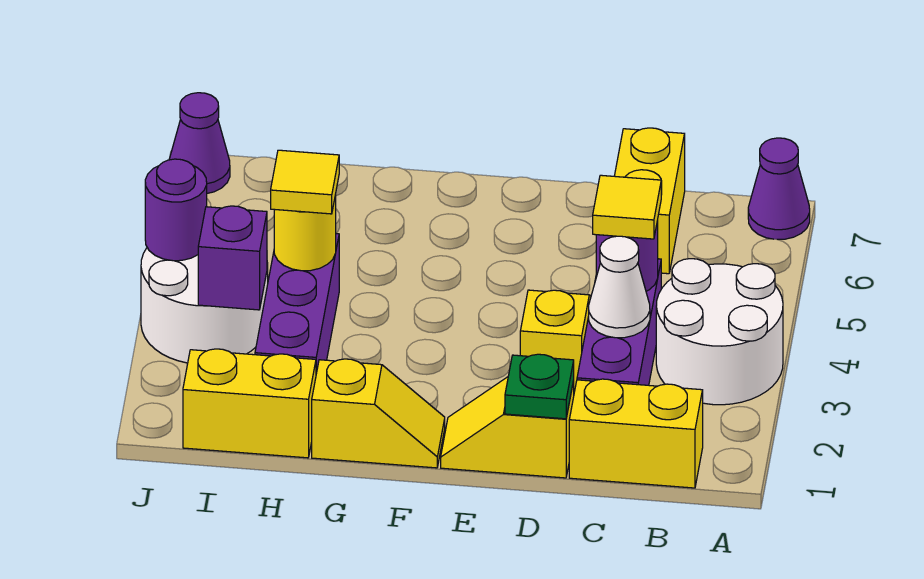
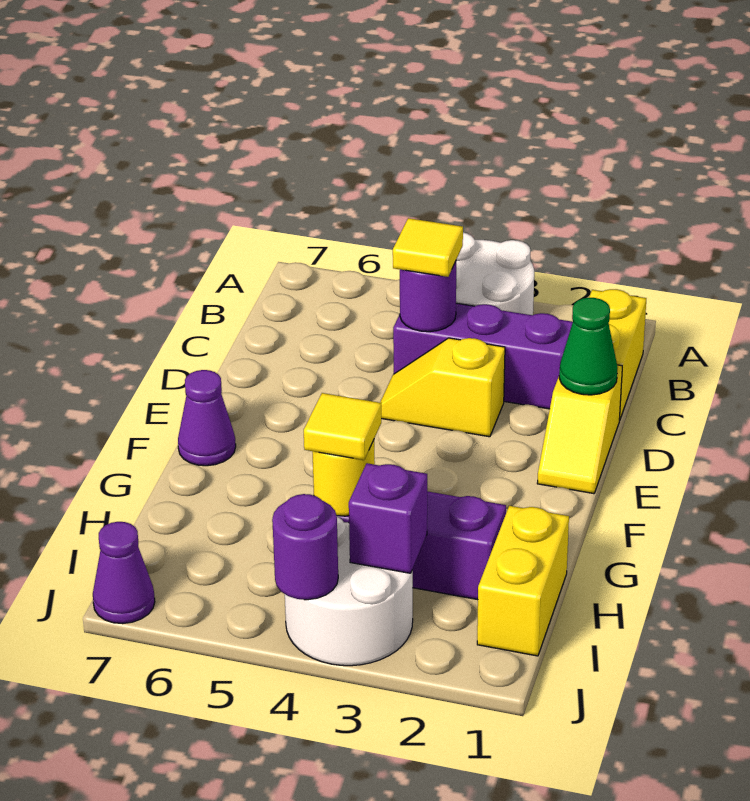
purple 1x1 cone [748,138,810,239] -> purple 1x1 cone moved to [178,370,236,466]
white 1x1 cone [589,236,650,338] -> none
yellow 1x2 brick [615,128,685,274] -> none
green 1x1 plate [505,354,574,419] -> green 1x1 cone [559,298,617,395]
yellow 1x2 slope [312,359,445,468] -> none

